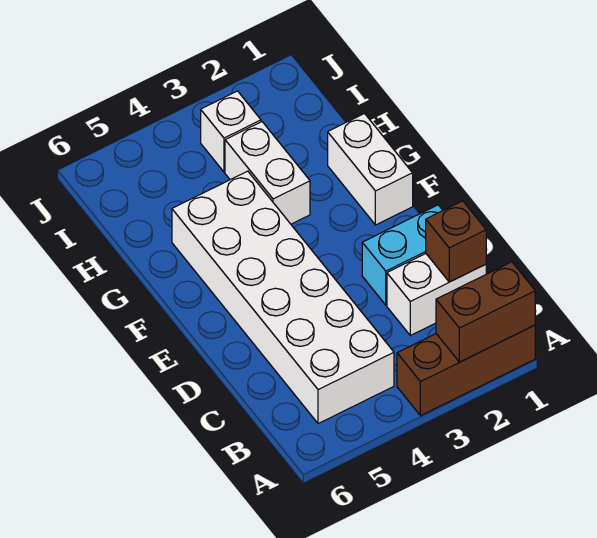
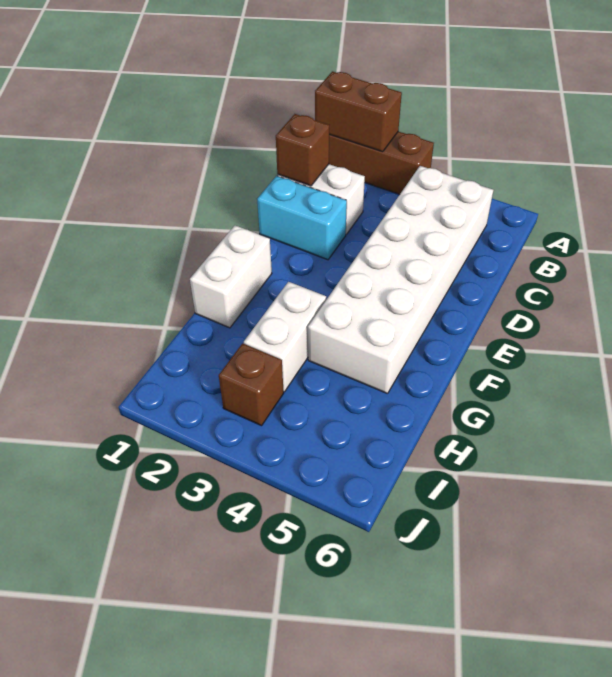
white 1x1 brick [201,91,261,172] -> brown 1x1 brick [219,343,284,426]

